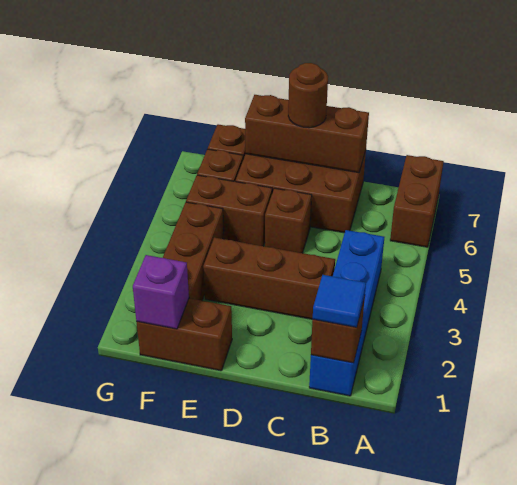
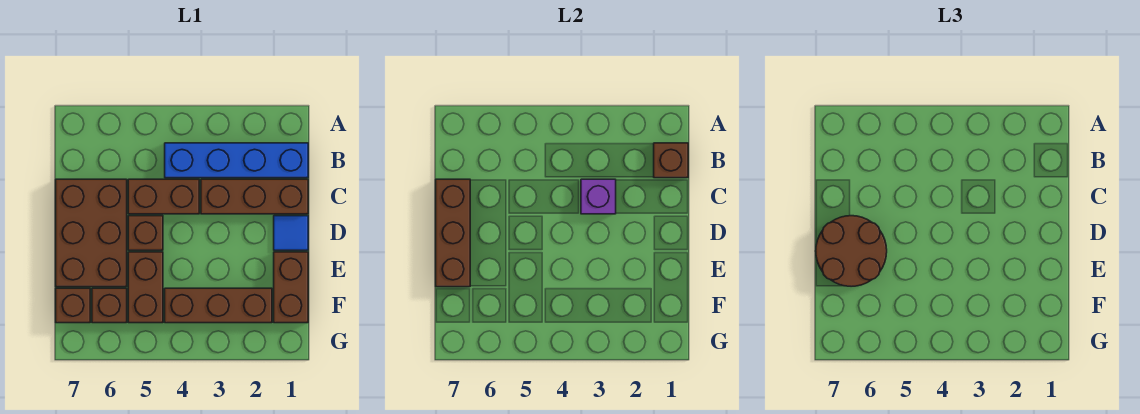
brown 1x2 brick [390,155,444,247] -> brown 1x2 brick moved to [128,179,199,214]
blue 1x1 tile [313,275,366,327] -> blue 1x1 tile moved to [274,216,308,250]
brown 1x3 brick [203,238,335,319] -> brown 1x3 brick turned to [201,179,308,214]
brown 1x1 round brick [288,63,328,128] -> brown 2x2 round brick [816,216,887,286]
purple 1x1 brick [133,255,189,329] -> purple 1x1 brick moved to [581,179,616,214]

